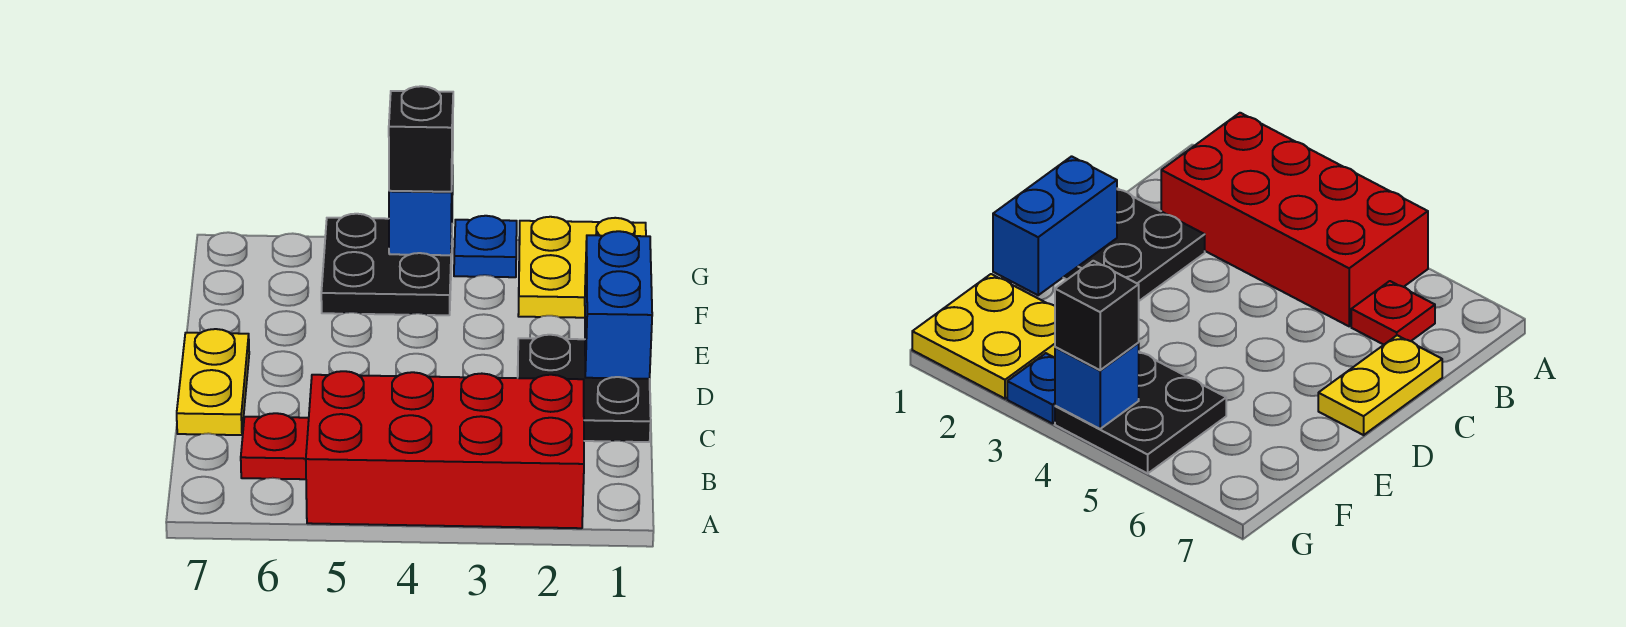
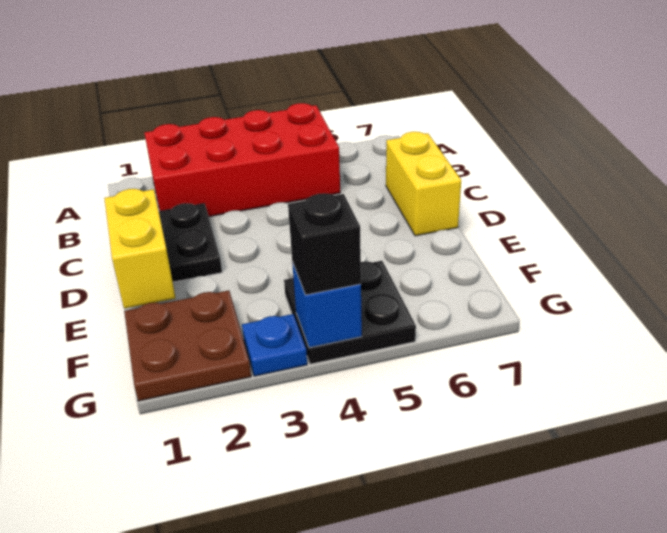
red 1x1 plate [241,413,309,479] -> none
yellow 1x2 plate [177,329,249,435] -> yellow 1x2 brick [386,132,461,236]
blue 1x2 brick [585,231,652,379] -> yellow 1x2 brick [104,189,175,309]
yellow 2x2 plate [518,217,646,318] -> brown 2x2 plate [124,291,251,401]

